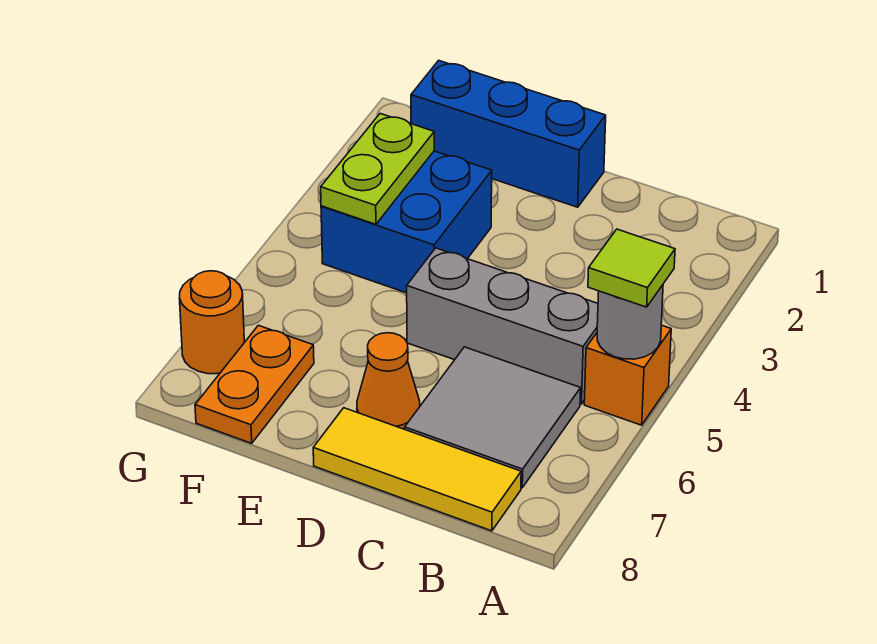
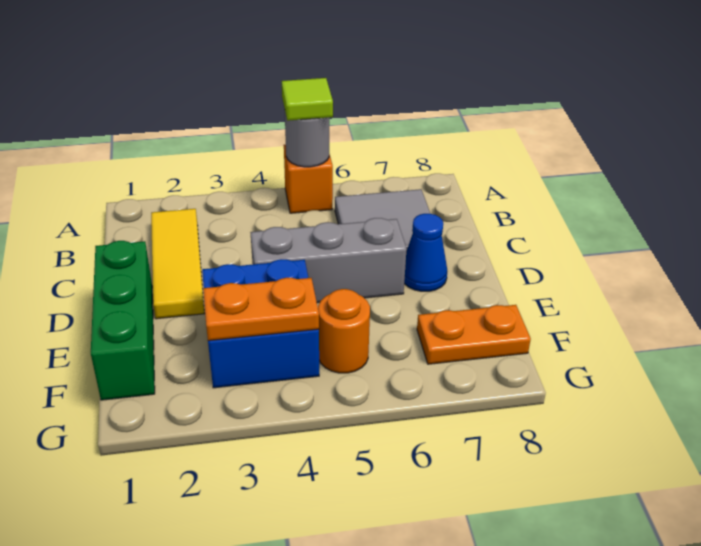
grey 1x3 brick [407,248,598,404] -> grey 1x3 brick turned to [250,218,407,303]
yellow 1x3 tile [313,408,521,531] -> yellow 1x3 tile moved to [151,209,204,319]
blue 1x3 brick [411,60,606,207] -> green 1x3 brick [91,241,155,400]
orange 1x1 cone [357,333,420,429] -> blue 1x1 cone [404,214,447,291]
lime 1x2 plate [321,114,434,224] -> orange 1x2 plate [203,278,319,341]
orange 1x1 round brick [180,271,244,374] -> orange 1x1 round brick moved to [318,289,370,373]

